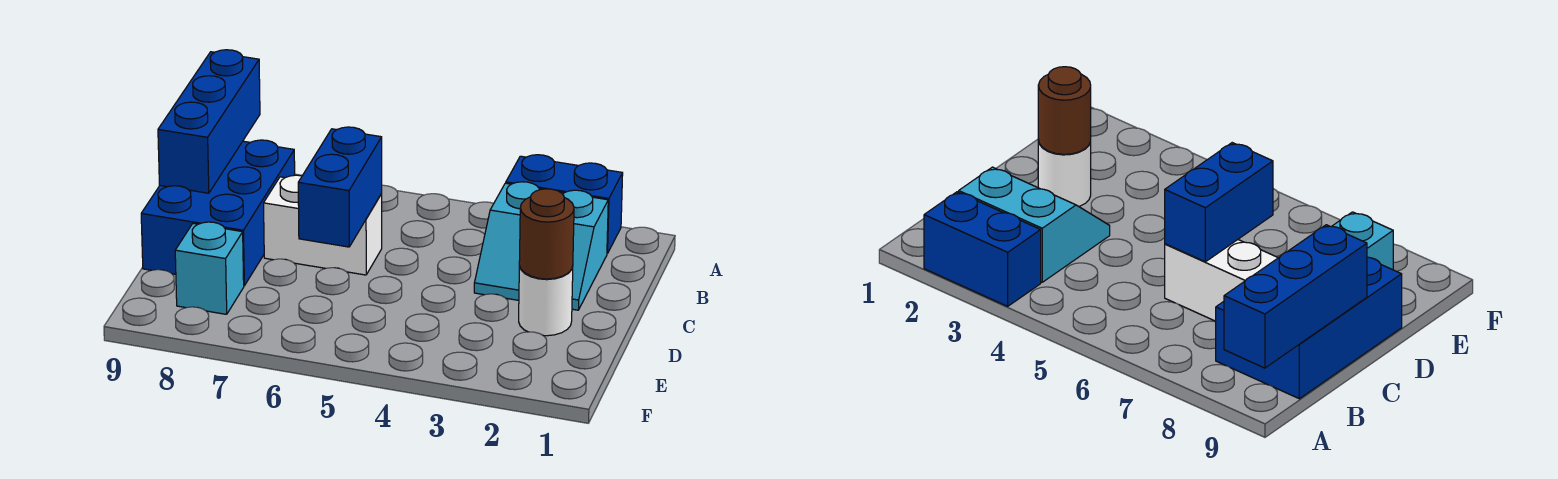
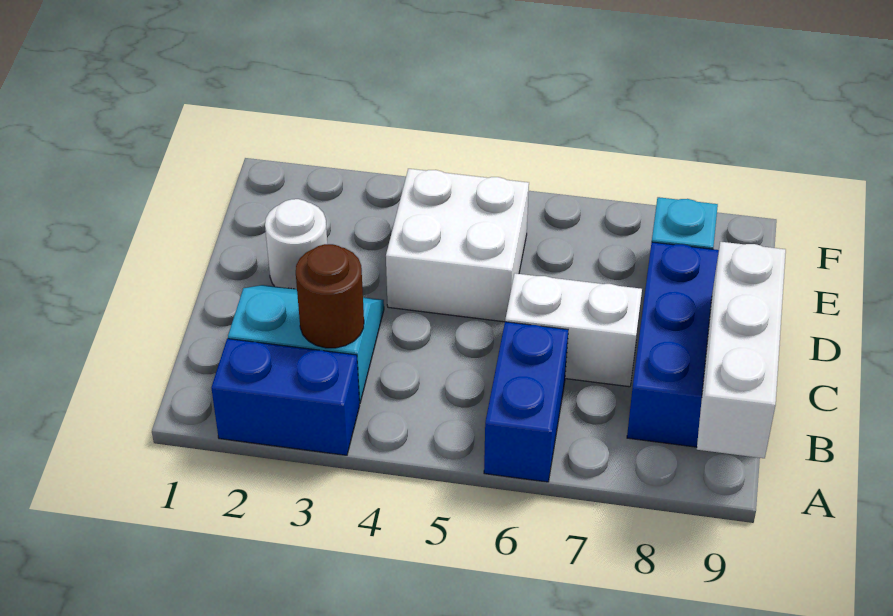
blue 1x3 brick [158,50,260,193] -> white 1x3 brick [697,242,786,458]
blue 1x2 brick [298,127,382,247] -> blue 1x2 brick moved to [484,322,568,482]
brown 1x1 round brick [519,189,574,279] -> brown 1x1 round brick moved to [296,244,364,348]
none -> white 2x2 brick [386,169,529,322]

